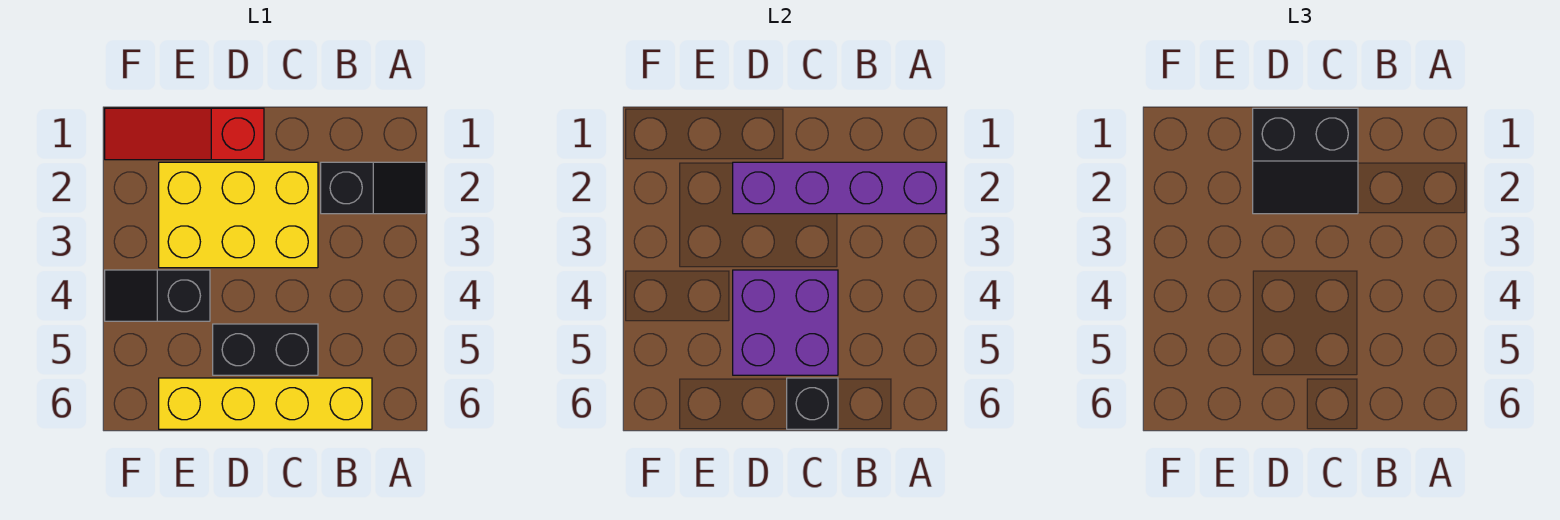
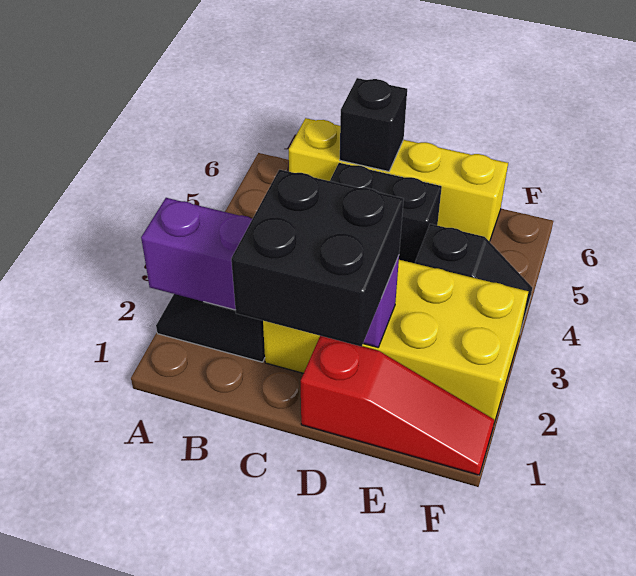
black 2x2 slope [1253,108,1358,214] -> black 2x2 brick [231,170,404,347]
yellow 2x3 brick [159,162,318,268] -> yellow 2x4 brick [263,260,528,422]
purple 2x2 brick [733,270,838,375] -> none

